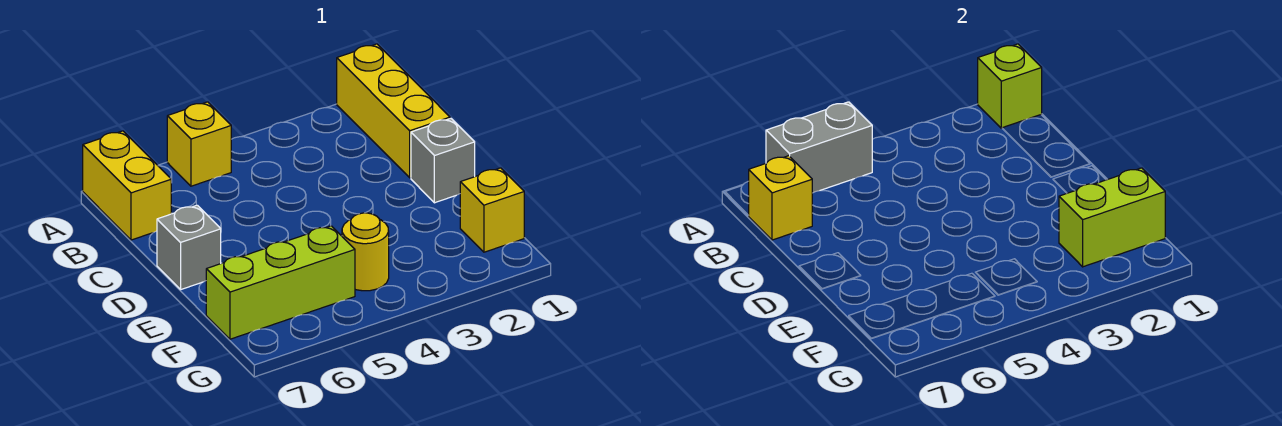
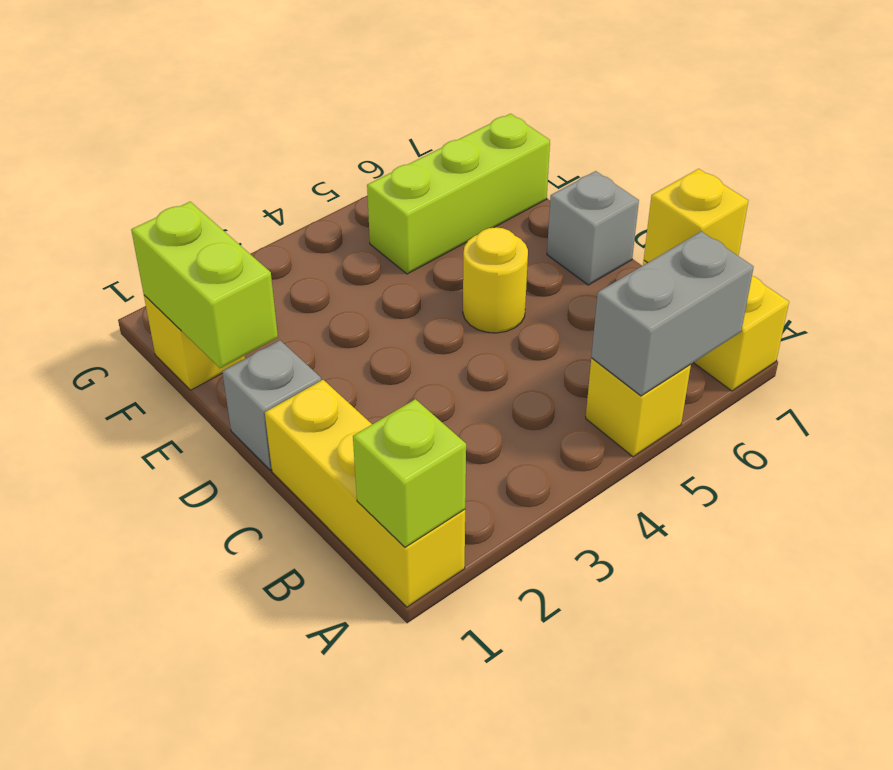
lime 1x2 brick [1059,168,1165,267] -> lime 1x2 brick turned to [131,202,278,368]
yellow 1x1 round brick [342,213,389,291] -> yellow 1x1 round brick moved to [463,227,528,333]

